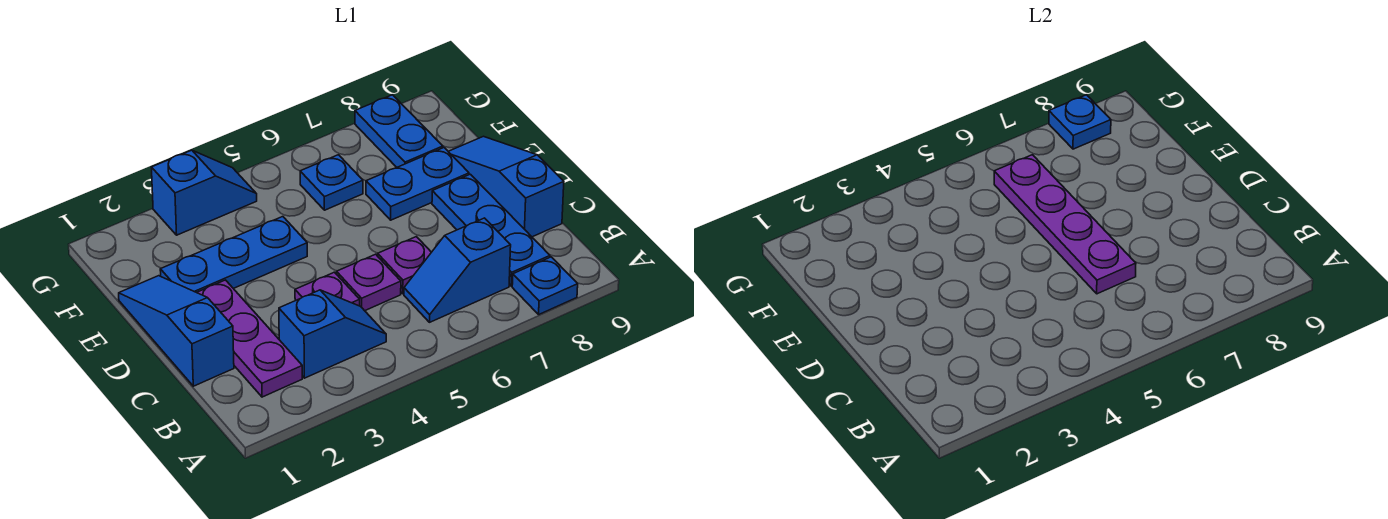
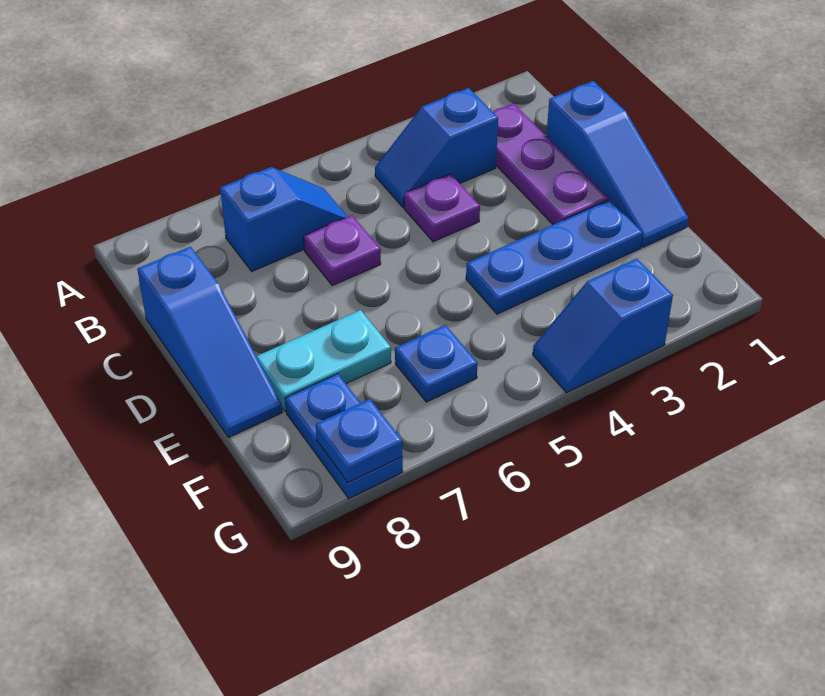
blue 1x1 plate [512,257,578,314] -> none
blue 1x3 plate [432,174,550,286] -> none
purple 1x1 plate [337,254,401,311] -> none
purple 1x4 plate [994,155,1136,294] -> none
blue 1x2 plate [366,148,469,220] -> cyan 1x2 plate [257,310,391,411]

